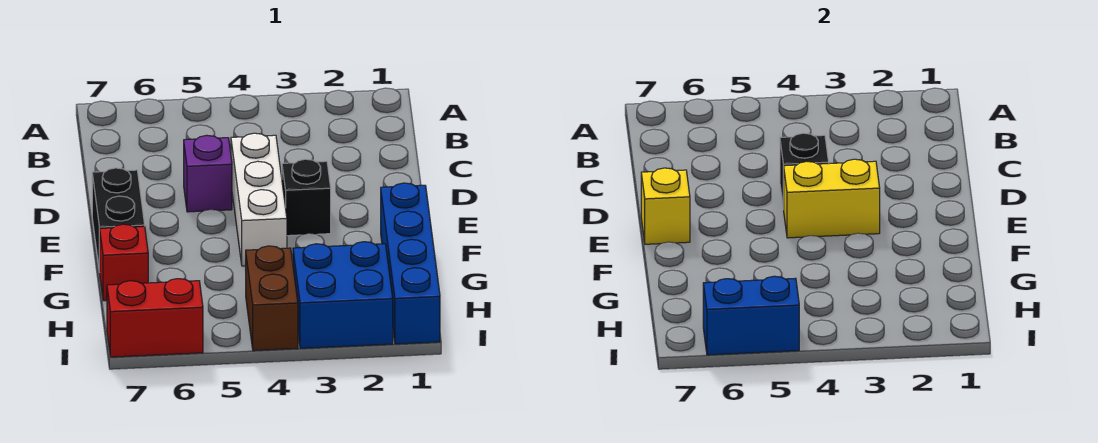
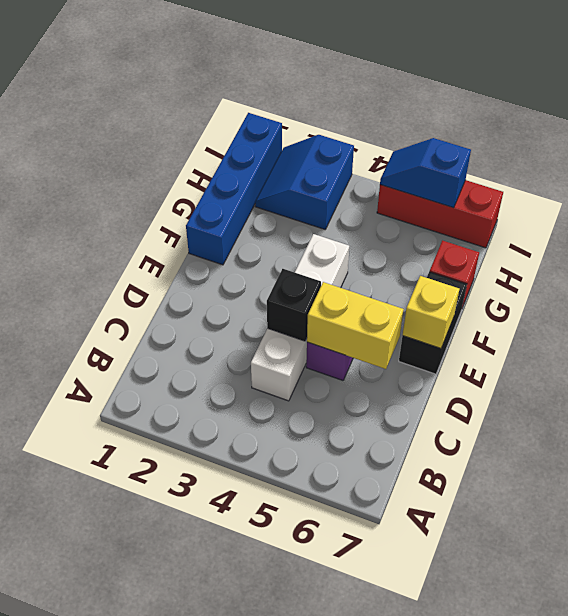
white 1x3 brick [231,133,287,266] -> white 1x4 brick [251,234,349,401]
black 1x1 brick [282,159,331,236] -> none
yellow 1x2 brick [784,159,880,238] -> yellow 1x2 brick moved to [307,282,404,369]
blue 2x2 brick [293,242,393,348] -> blue 2x2 slope [255,135,354,229]
brown 1x2 brick [246,246,298,351] -> none
blue 1x2 brick [703,276,799,355] -> blue 1x2 slope [380,138,471,208]
red 1x2 brick [107,279,203,357] -> red 1x3 brick [377,180,503,248]

